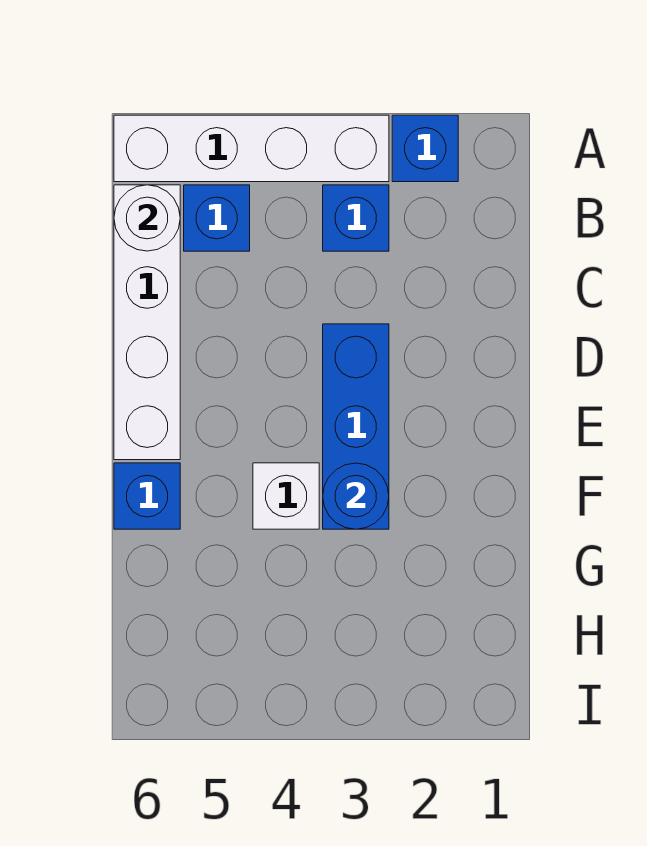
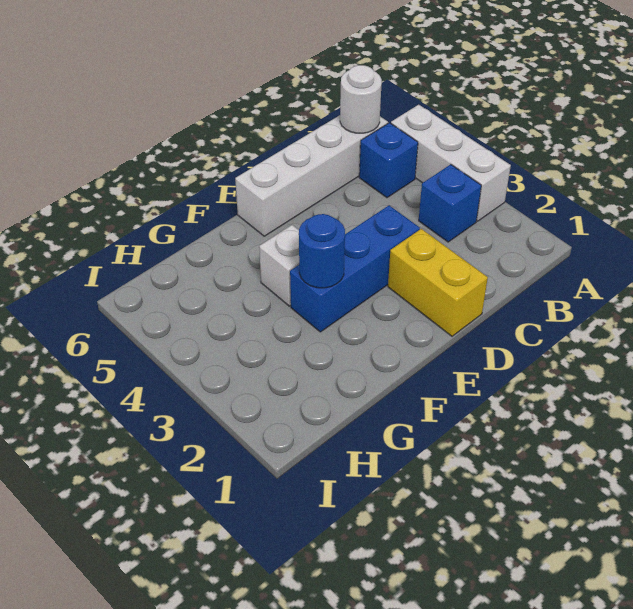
blue 1x1 brick [392,115,458,182] -> none
white 1x4 brick [114,115,389,182] -> white 1x3 brick [391,105,511,221]
none -> yellow 1x2 brick [388,229,488,336]
blue 1x1 brick [114,463,180,529] -> none

